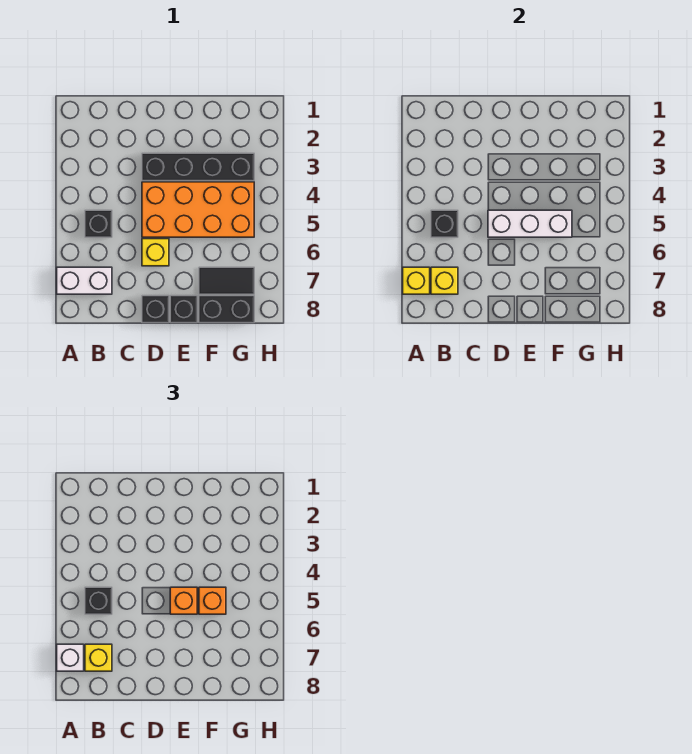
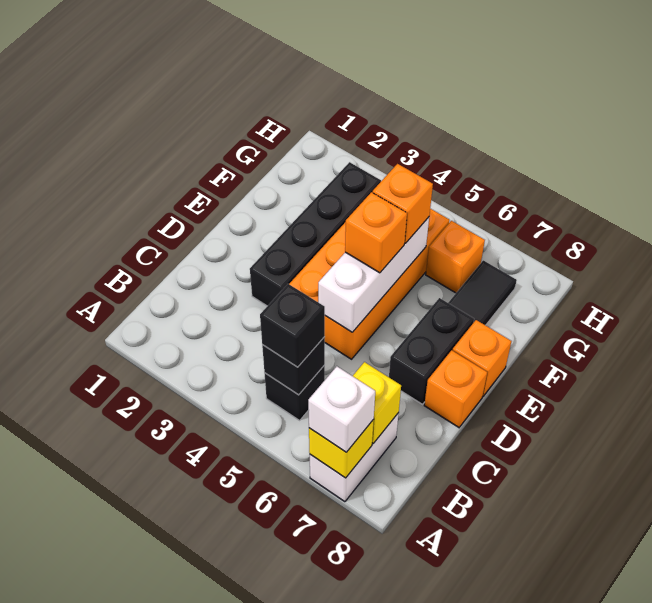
yellow 1x1 brick [85,644,112,671] -> none
yellow 1x1 brick [142,239,169,266] -> none
black 1x1 brick [142,296,169,323] -> orange 1x1 brick [424,350,487,427]
black 1x1 brick [170,296,197,323] -> orange 1x1 brick [452,320,511,396]
black 1x2 brick [199,296,254,323] -> black 1x2 brick moved to [389,298,474,404]
none -> orange 1x1 brick [426,221,485,293]

